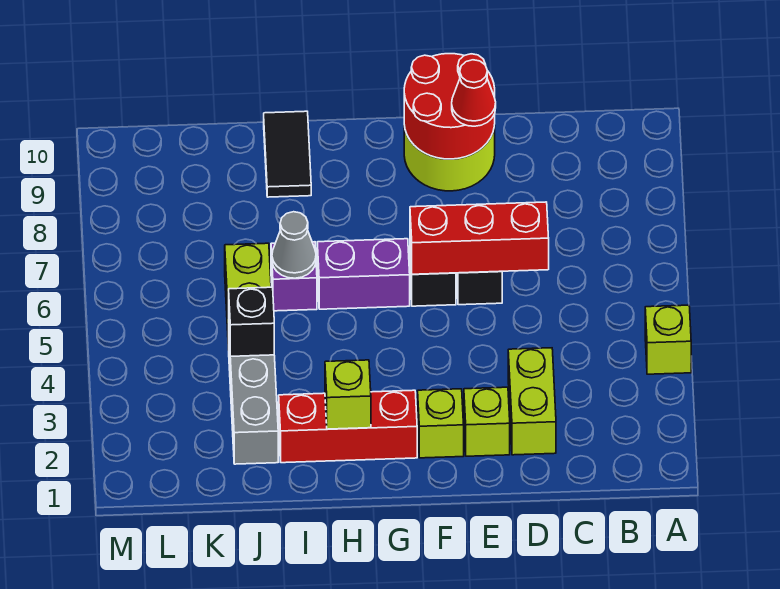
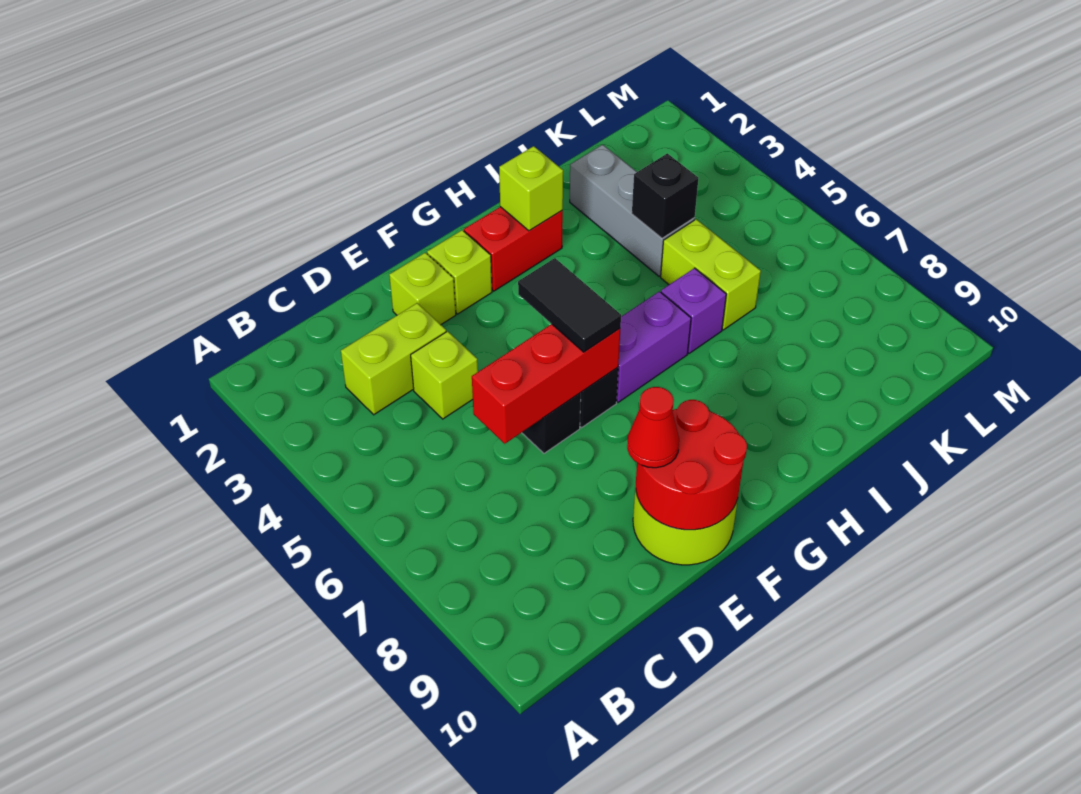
lime 1x1 brick [645,305,691,374] -> lime 1x1 brick moved to [411,331,478,419]
lime 1x2 brick [508,348,556,455] -> lime 1x2 brick turned to [341,303,446,415]
red 1x3 brick [279,390,417,463] -> red 1x2 brick [464,207,563,291]
grey 1x1 cone [272,212,316,278] -> none
black 1x2 tile [264,111,311,197] -> black 1x2 tile moved to [518,258,621,352]

